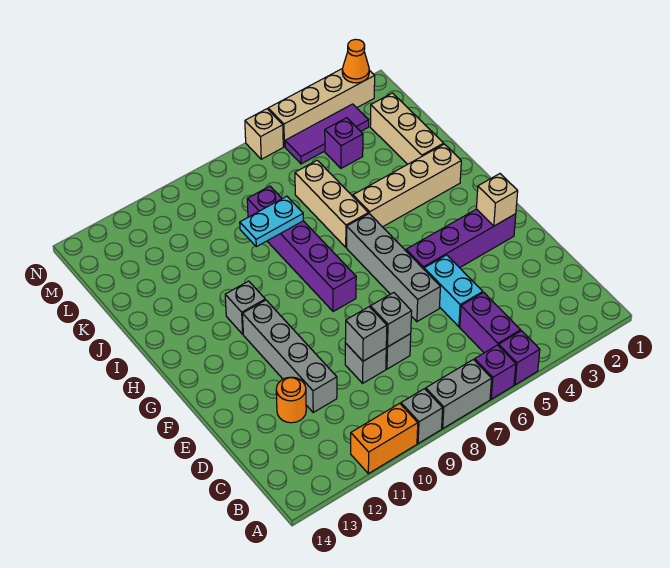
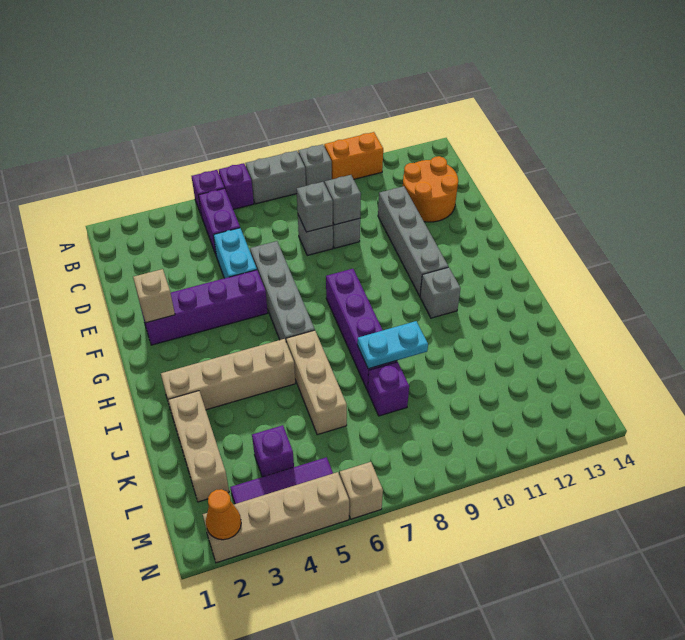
orange 1x1 round brick [276,377,306,423] -> orange 2x2 round brick [403,156,458,222]

